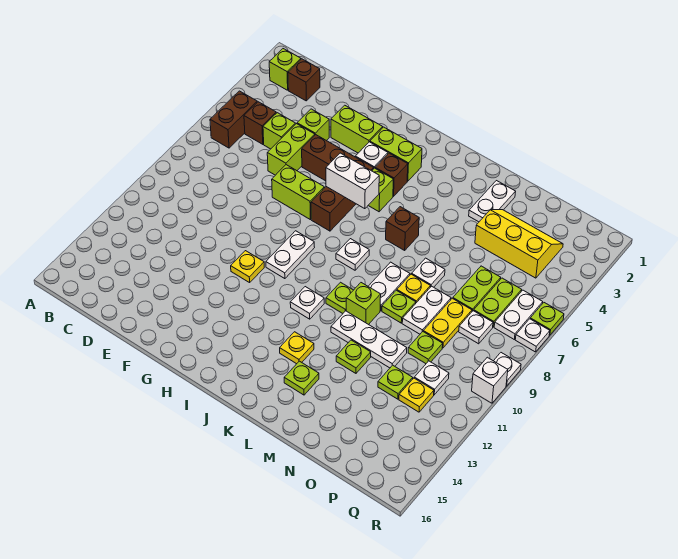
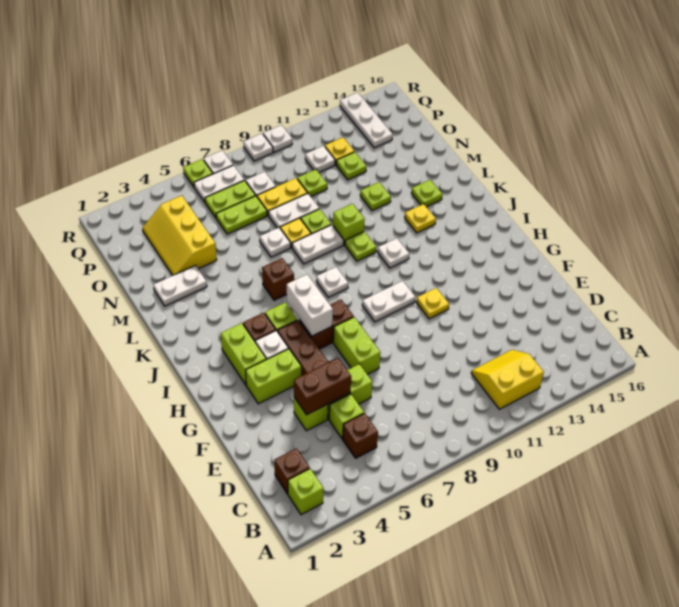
brown 1x2 brick [210,91,257,148] -> brown 1x2 brick moved to [294,358,351,415]
none -> yellow 2x2 slope [471,350,544,409]
lime 1x2 brick [331,105,383,153] -> lime 1x2 brick turned to [246,349,301,404]
white 1x3 plate [331,311,407,368] -> white 1x3 plate moved to [340,92,393,148]
white 1x1 brick [472,357,508,403] -> white 1x1 plate [263,125,292,152]

